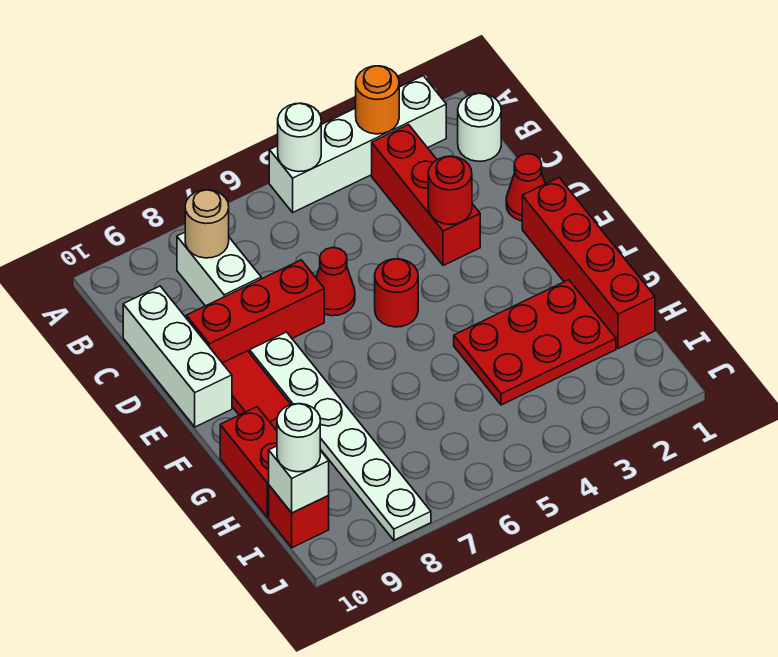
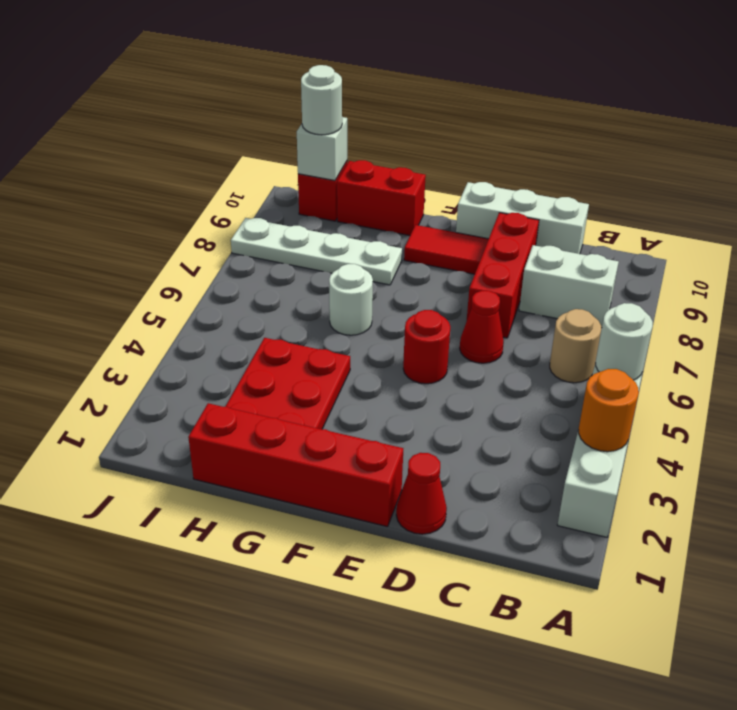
white 1x1 round brick [458,93,501,161] -> white 1x1 round brick moved to [329,264,373,335]
red 1x3 brick [372,125,480,266] -> none
tan 1x1 round brick [185,190,229,258] -> tan 1x1 round brick moved to [550,309,601,383]
red 1x1 round brick [428,156,472,224] -> none
white 1x6 plate [250,332,431,540] -> white 1x4 plate [231,218,402,285]

